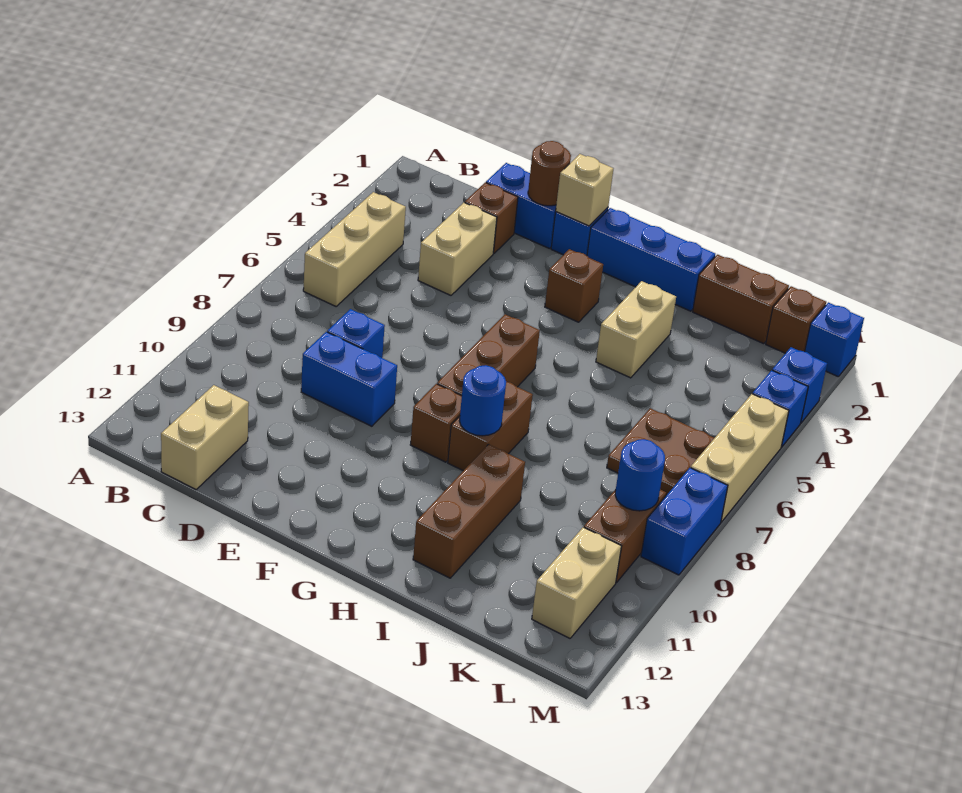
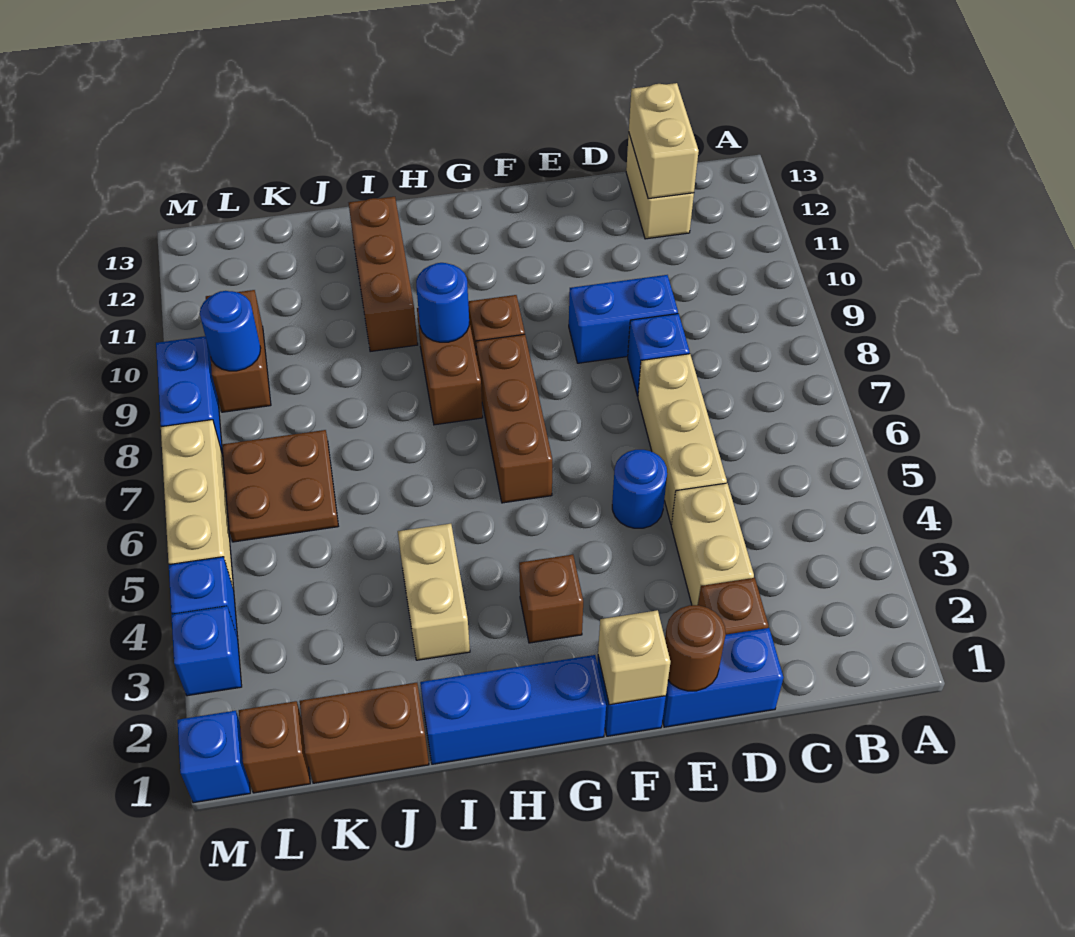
tan 1x3 brick [303,192,406,306] -> tan 1x3 brick moved to [638,354,727,524]
none -> blue 1x1 round brick [612,450,667,528]
tan 1x2 brick [532,527,621,638] -> tan 1x2 brick moved to [629,83,699,199]

